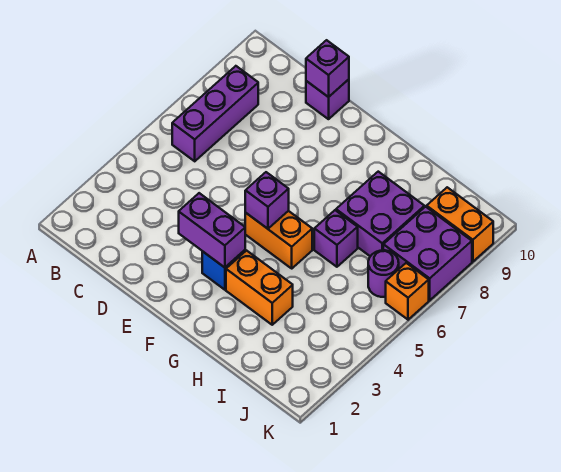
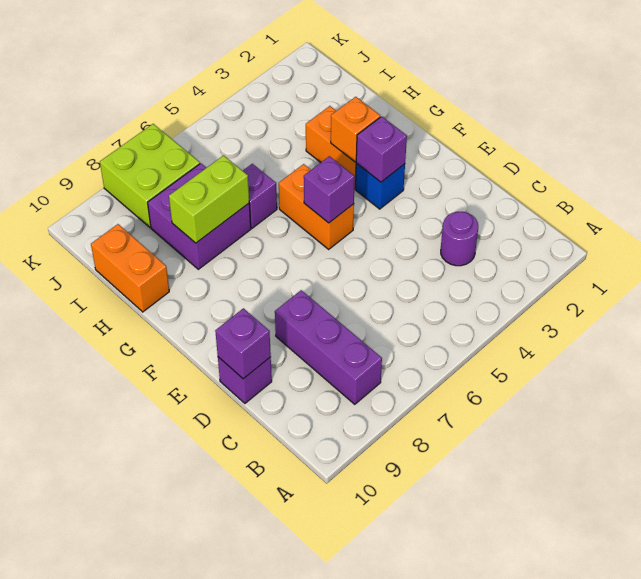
purple 1x3 brick [172,66,258,161] -> purple 1x3 brick turned to [275,290,382,404]
purple 1x2 brick [179,193,245,268] -> purple 1x1 brick [356,116,407,182]
none -> lime 1x2 brick [169,156,249,243]
purple 1x1 round brick [368,250,399,297] -> purple 1x1 round brick moved to [441,212,478,266]
purple 2x2 brick [383,207,472,300] -> lime 2x2 brick [100,124,200,227]
orange 1x2 brick [427,187,493,262] -> orange 1x2 brick moved to [91,224,169,312]
orange 1x1 brick [386,263,429,320] -> orange 1x1 brick moved to [331,97,380,162]

